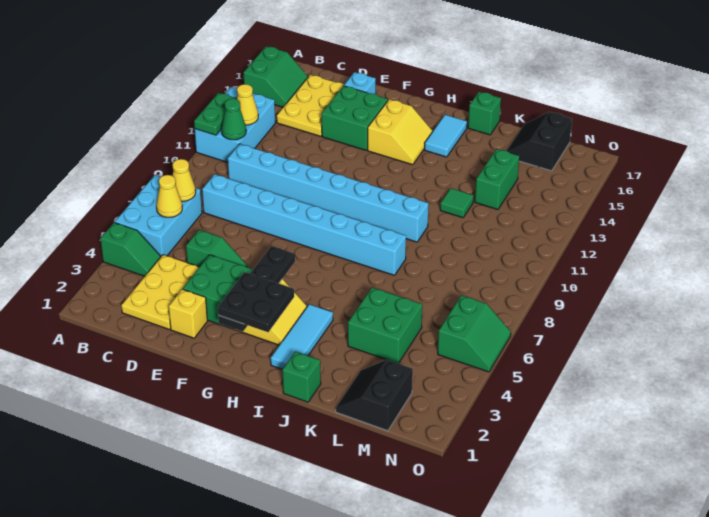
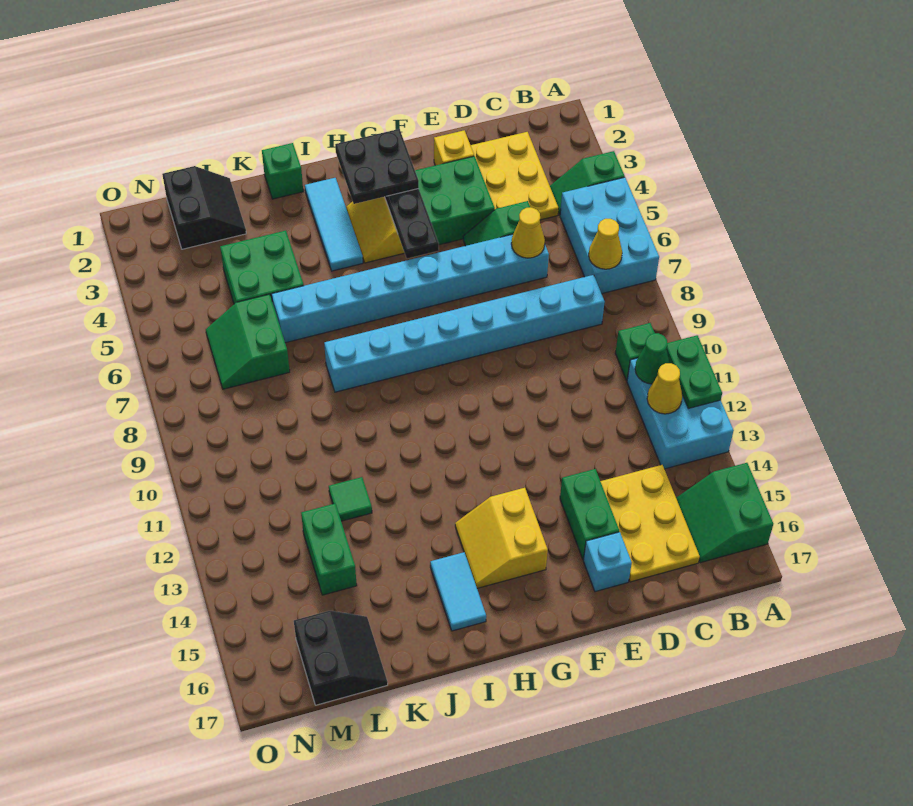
yellow 1x1 cone [156,175,182,217] -> yellow 1x1 cone moved to [511,208,545,258]
cyan 1x8 brick [228,144,429,242] -> cyan 1x8 brick moved to [272,234,549,343]
green 2x2 brick [322,86,388,150] -> green 1x2 brick [560,469,619,559]
green 1x1 brick [468,92,501,135] -> green 1x1 brick moved to [615,323,655,380]
green 2x2 slope [438,295,511,372] -> green 2x2 slope moved to [206,294,290,389]

